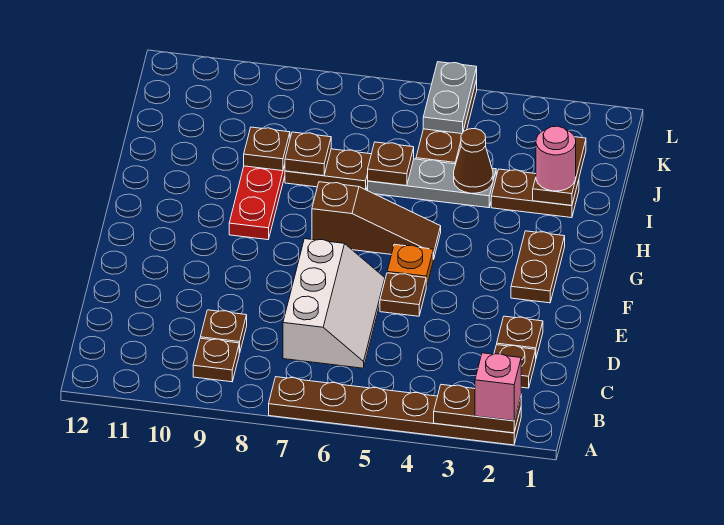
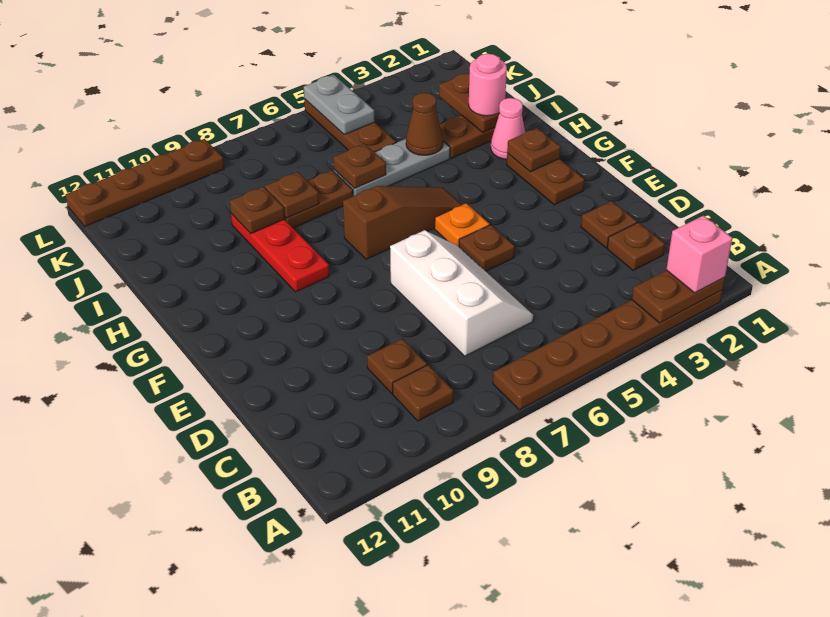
none -> brown 1x1 plate [507,128,561,172]
none -> pink 1x1 cone [491,98,525,160]
none -> brown 1x4 plate [66,139,224,226]

